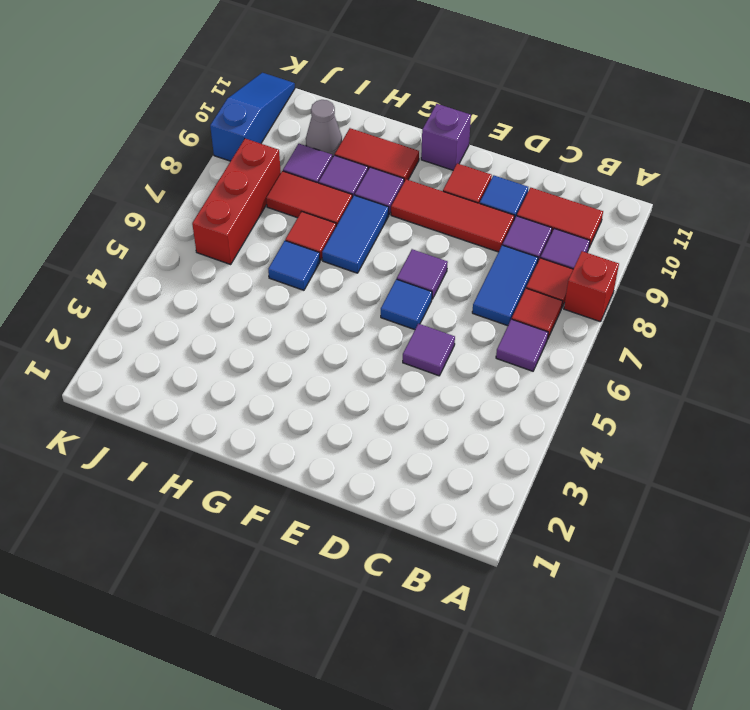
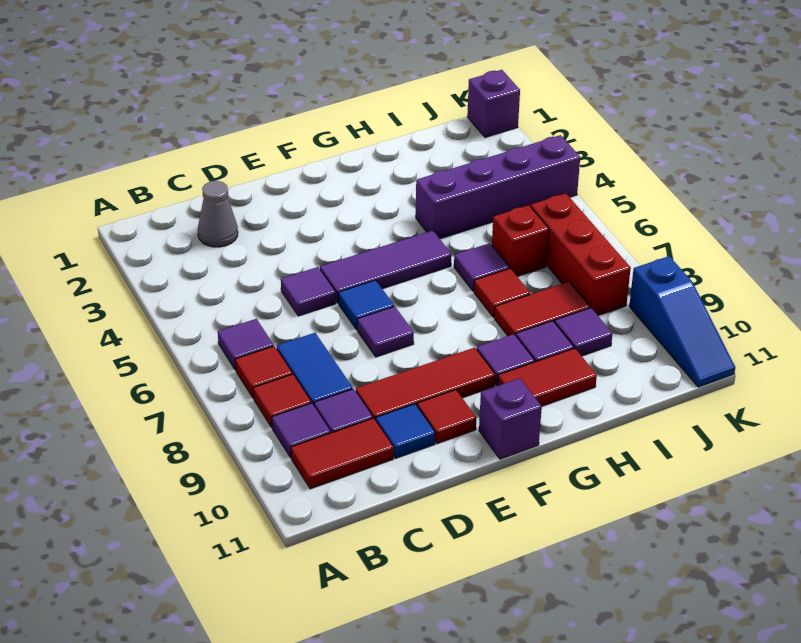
red 1x1 brick [564,251,619,322] -> red 1x1 brick moved to [492,205,549,277]
none -> purple 1x3 tile [320,230,452,303]
blue 1x2 tile [322,195,389,273] -> none
none -> purple 1x4 brick [416,135,580,239]
blue 1x1 tile [268,241,320,290] -> purple 1x1 tile [454,243,510,291]
grey 1x1 cone [306,100,342,157] -> grey 1x1 cone moved to [198,181,238,247]
none -> purple 1x1 brick [467,70,520,137]

